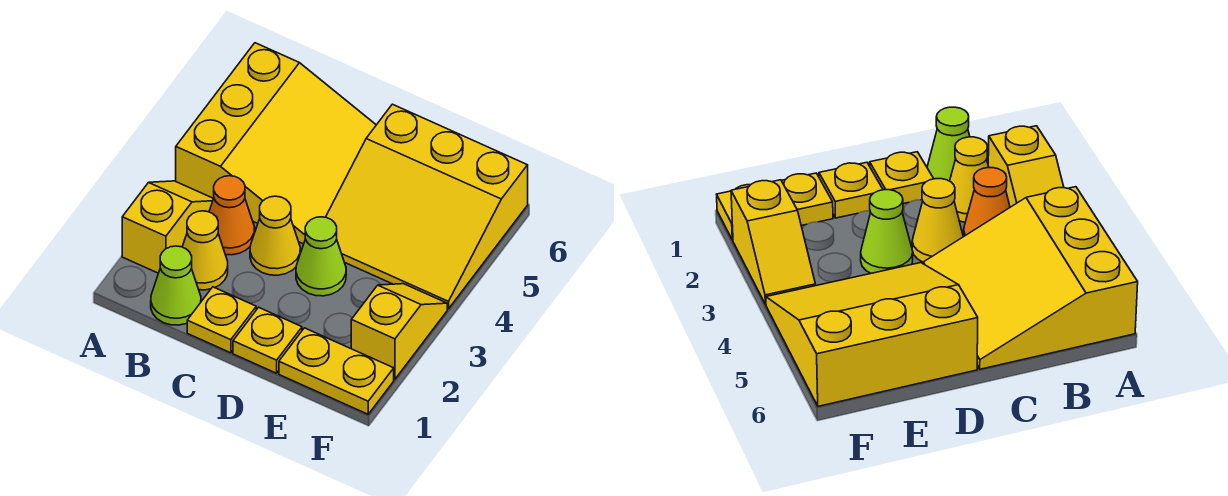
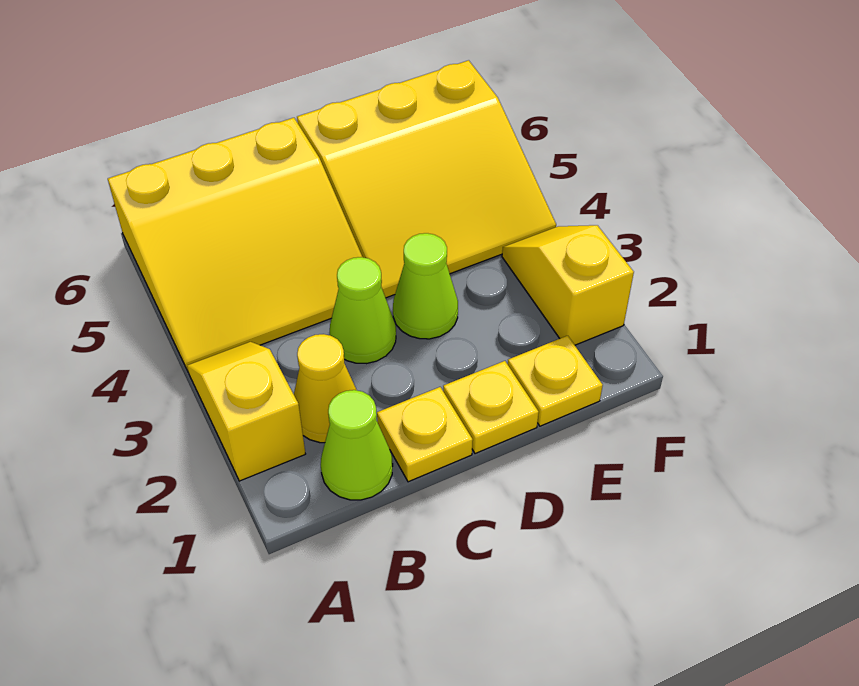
yellow 3x3 slope [176,43,376,244] -> yellow 3x3 slope turned to [108,118,362,371]
orange 1x1 cone [209,176,255,255] -> none
yellow 1x1 cone [250,196,300,275] -> lime 1x1 cone [330,257,396,364]
yellow 1x2 plate [279,328,394,414] -> yellow 1x1 plate [508,336,603,426]

